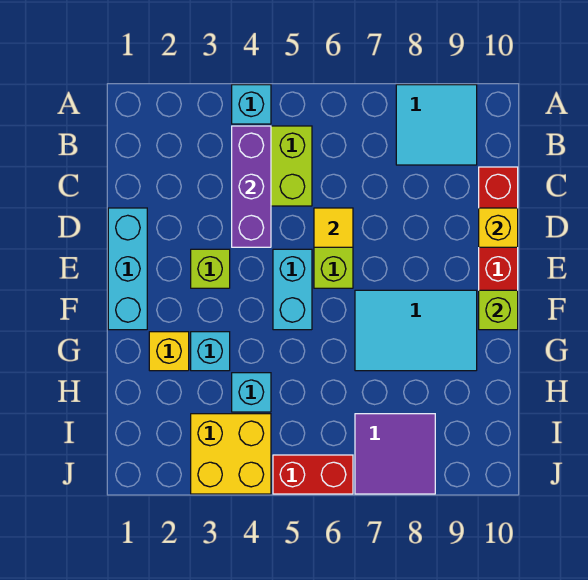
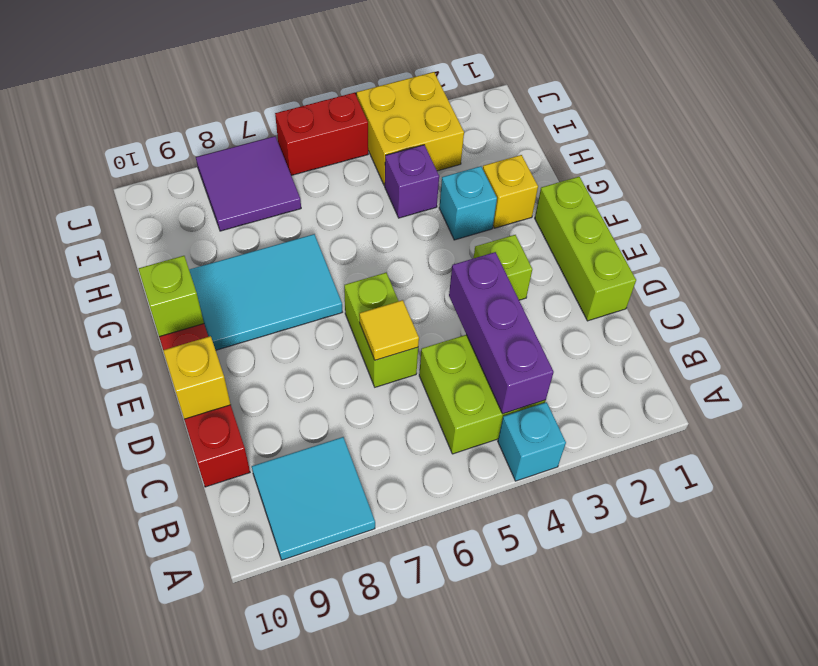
cyan 1x3 brick [108,208,147,330] -> lime 1x3 brick [535,177,636,321]
cyan 1x2 brick [273,249,312,330] -> none
cyan 1x1 brick [232,373,271,412] -> purple 1x1 brick [385,145,439,218]

